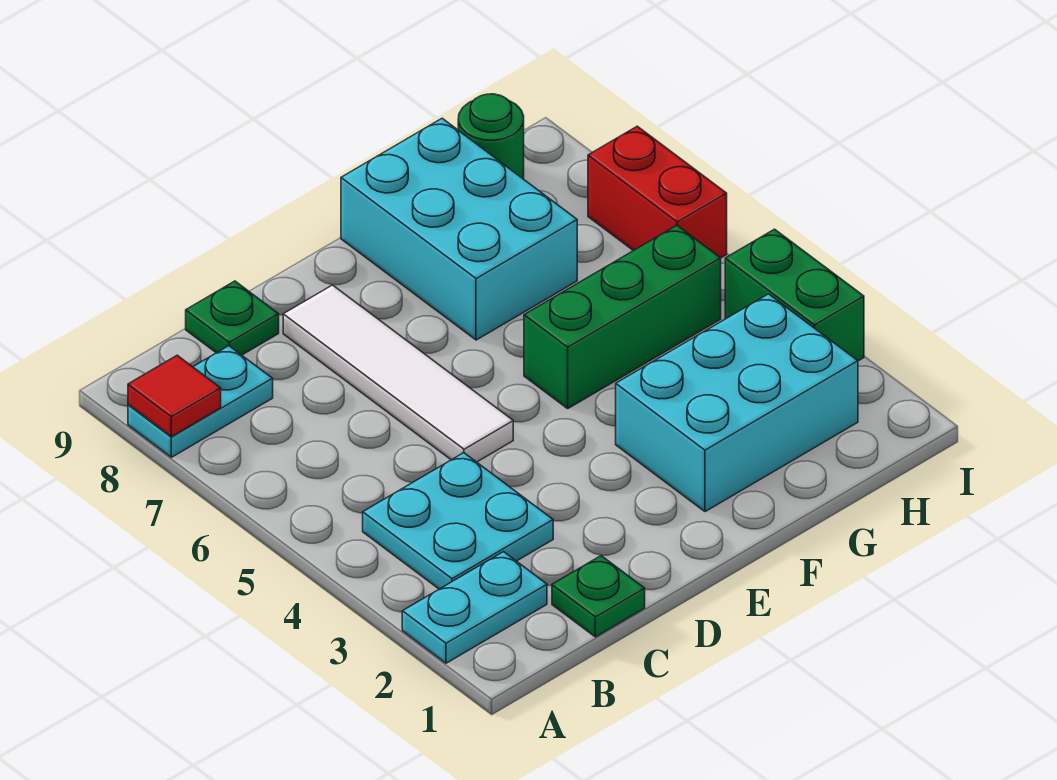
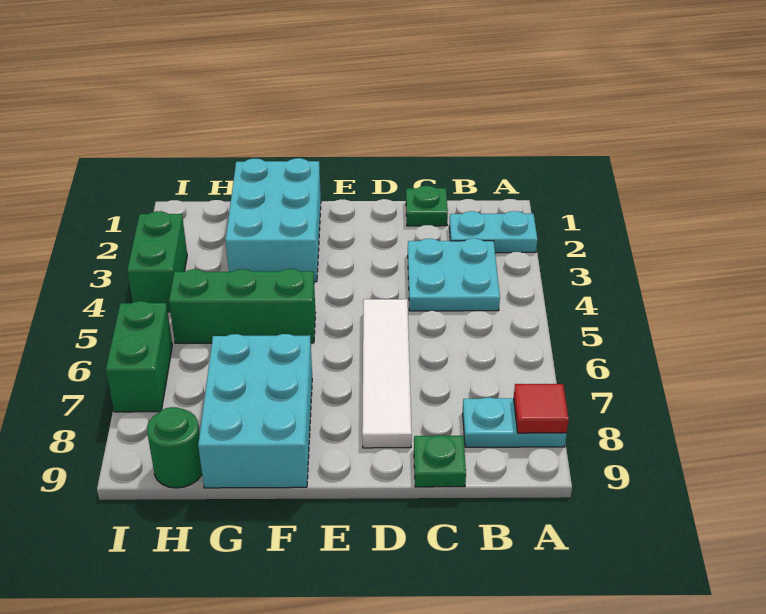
cyan 2x3 brick [616,294,858,512] -> cyan 2x3 brick turned to [226,158,321,282]
red 1x2 brick [588,126,727,258] -> green 1x2 brick [106,301,172,412]

